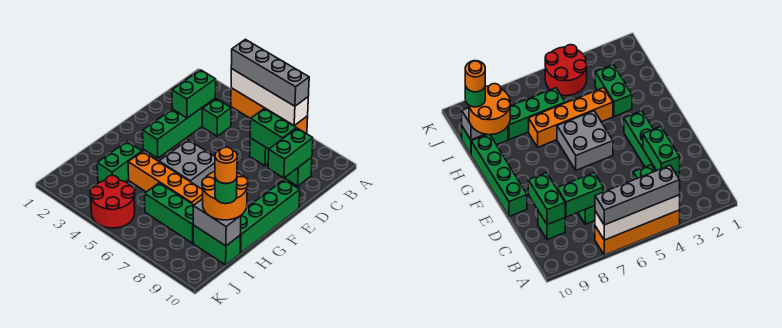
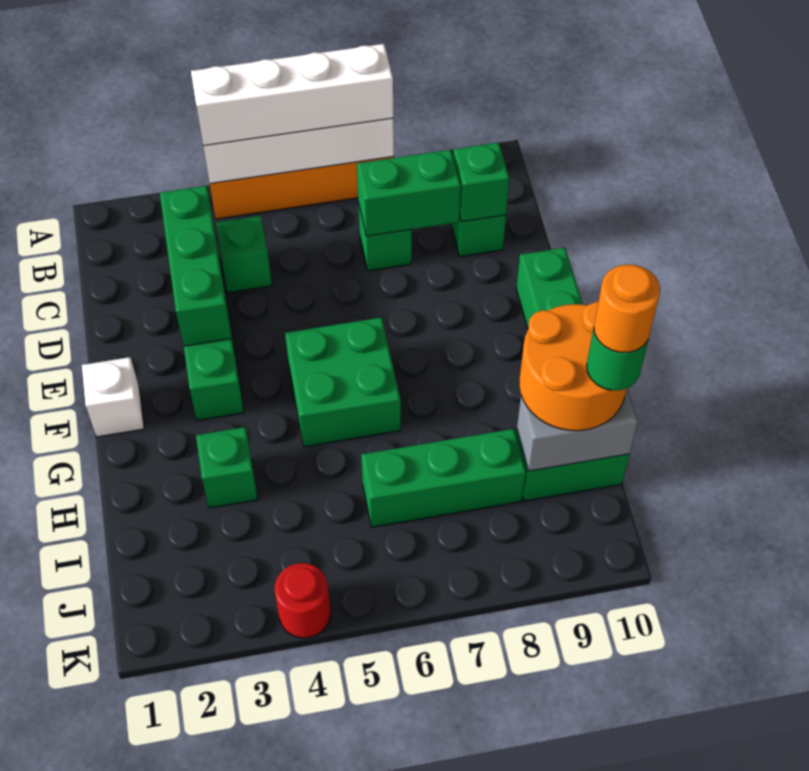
grey 1x4 brick [231,39,309,106] -> white 1x4 brick [191,44,393,146]
green 1x2 brick [172,70,216,118] -> green 1x3 brick [160,186,232,346]
green 1x2 brick [268,128,313,178] -> green 1x1 brick [453,142,509,222]
none -> white 1x1 brick [82,357,144,437]
grey 2x2 brick [159,140,215,190] -> green 2x2 brick [285,317,401,447]
green 1x2 brick [97,142,142,182] -> green 1x1 brick [196,427,258,508]
orange 1x4 brick [128,151,203,205] -> none
red 2x2 round brick [90,176,135,228] -> red 1x1 round brick [275,563,330,638]

